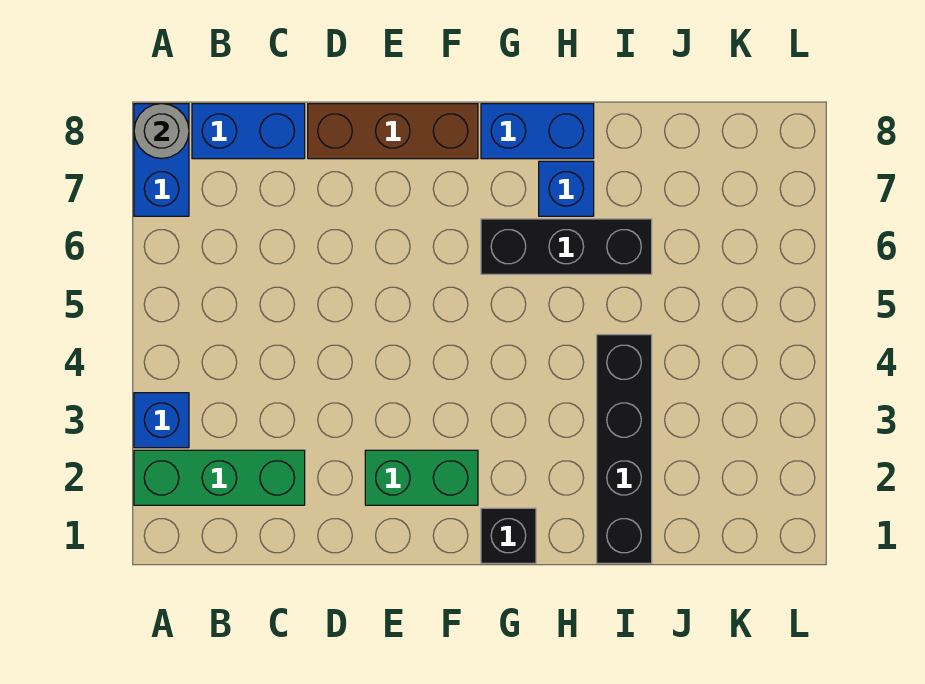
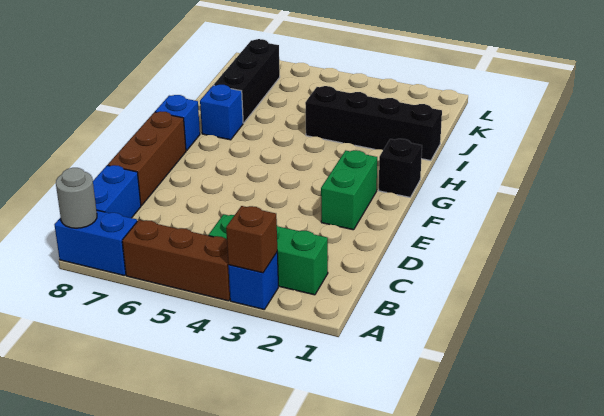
green 1x3 brick [134,450,305,505] -> green 1x3 brick turned to [209,214,328,295]
none -> brown 1x1 brick [226,206,277,273]
none -> brown 1x3 brick [122,220,230,301]
black 1x3 brick [481,219,652,274] -> black 1x3 brick moved to [214,39,280,123]
blue 1x2 brick [481,104,594,159] -> blue 1x1 brick [155,95,200,151]

